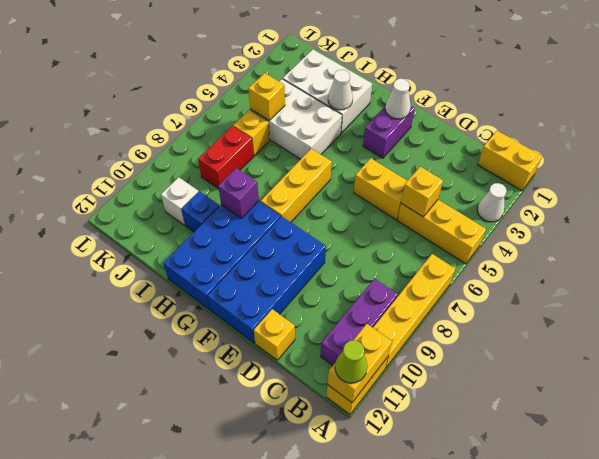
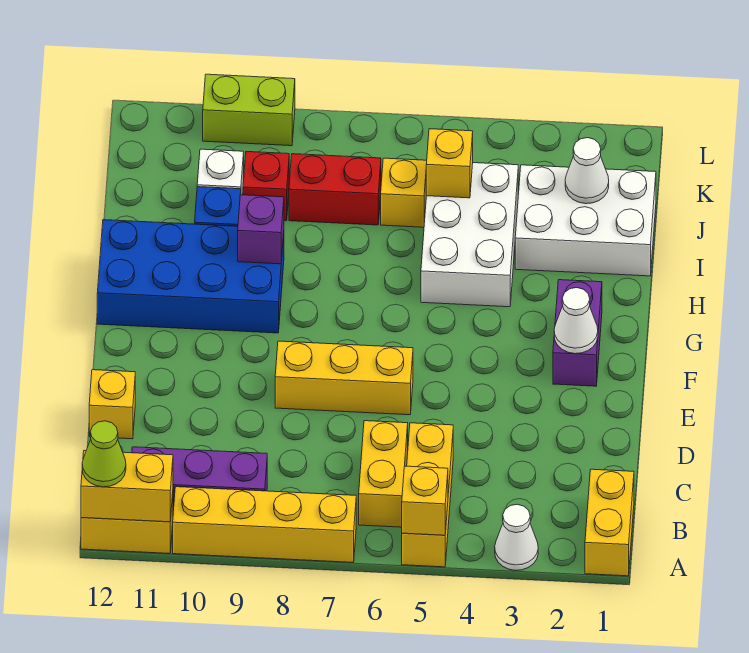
yellow 1x1 brick [401,167,443,217] -> yellow 1x1 brick moved to [402,466,448,535]
yellow 1x2 brick [354,158,407,220] -> yellow 1x2 brick moved to [359,421,408,527]
blue 2x4 brick [207,217,326,343] -> none
purple 1x2 brick [363,106,415,158] -> purple 1x2 brick turned to [553,280,602,386]
yellow 1x3 brick [261,149,332,222] -> yellow 1x3 brick moved to [275,341,413,415]
white 2x3 brick [283,50,372,133] -> white 2x3 brick turned to [515,165,656,276]
white 1x1 cone [328,70,353,110] -> white 1x1 cone moved to [565,138,609,204]
none -> red 1x1 brick [243,152,289,221]
none -> lime 1x2 brick [203,74,295,146]

